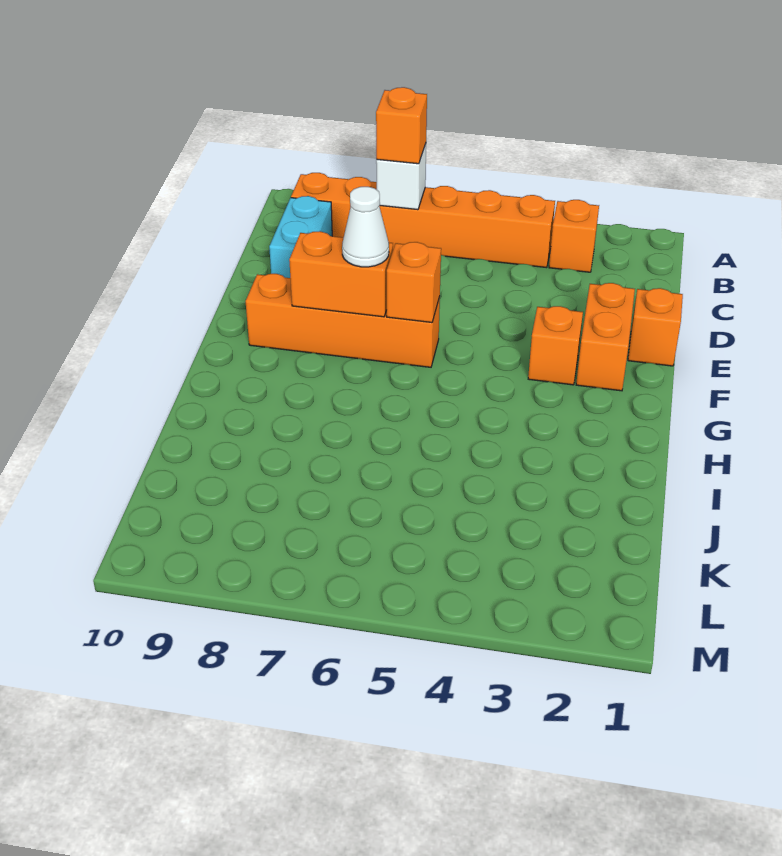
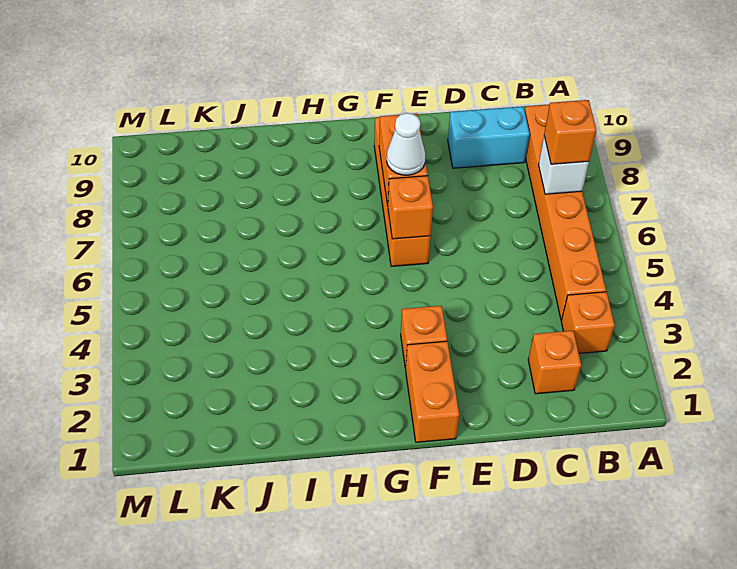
orange 1x1 brick [628,288,683,366] -> orange 1x1 brick moved to [528,331,581,394]
orange 1x2 brick [576,283,635,391] -> orange 1x2 brick turned to [406,341,459,442]

